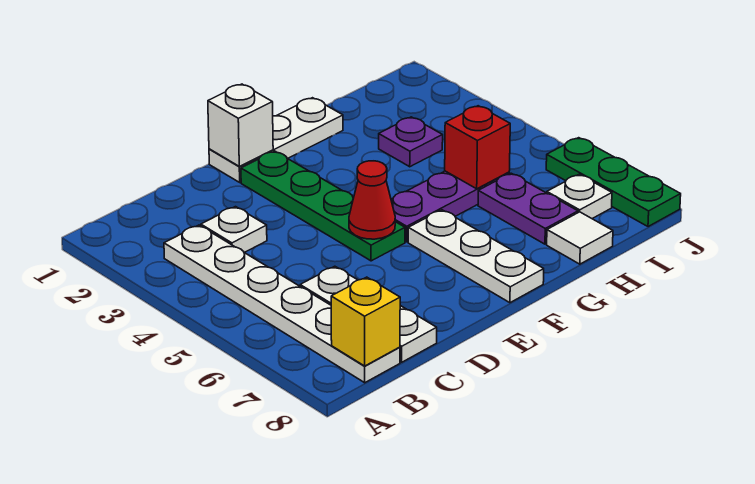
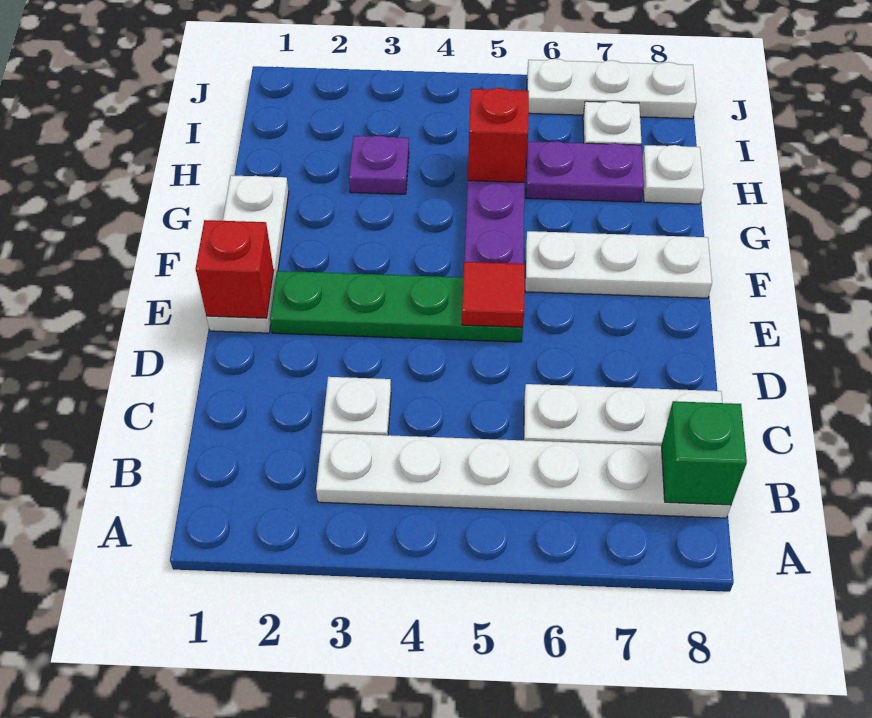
yellow 1x1 brick [331,277,400,366] -> green 1x1 brick [661,401,747,505]
white 1x1 brick [208,84,273,166] -> red 1x1 brick [196,220,274,318]
red 1x1 cone [349,161,395,239] -> red 1x1 tile [462,262,525,327]
white 1x1 tile [547,212,613,264] -> white 1x1 plate [642,145,704,204]
green 1x3 plate [546,138,681,227] -> white 1x3 plate [527,59,696,119]

